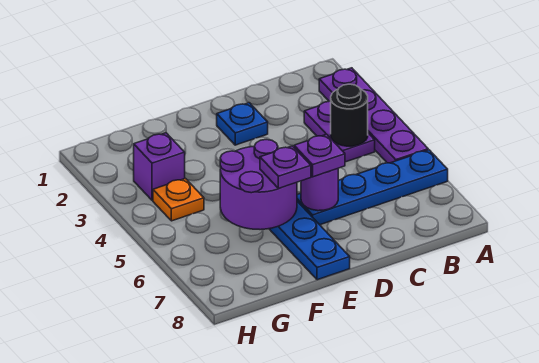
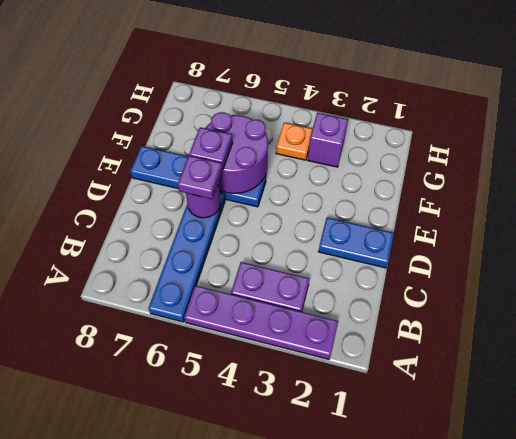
black 1x1 round brick [331,84,368,146] -> none
blue 1x1 plate [217,103,268,145] -> blue 1x2 plate [318,217,394,268]

